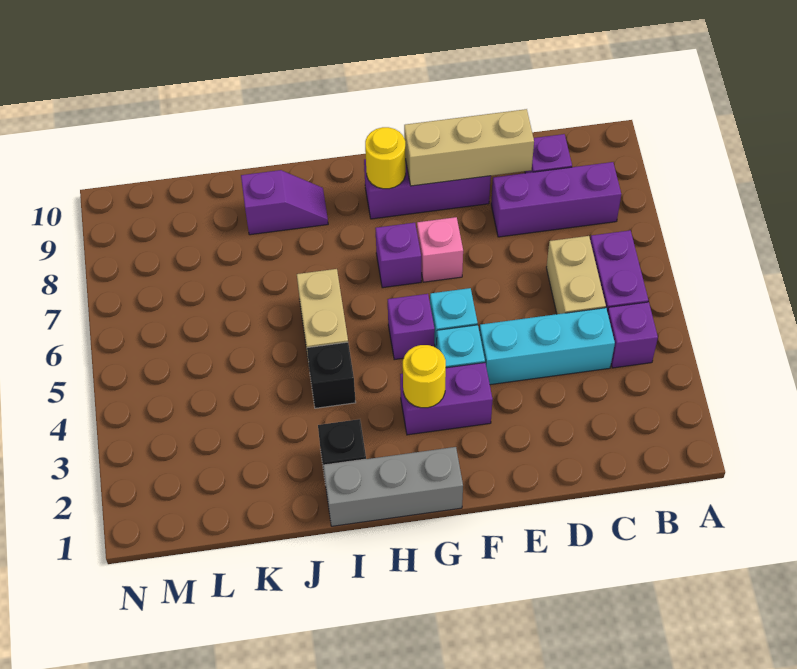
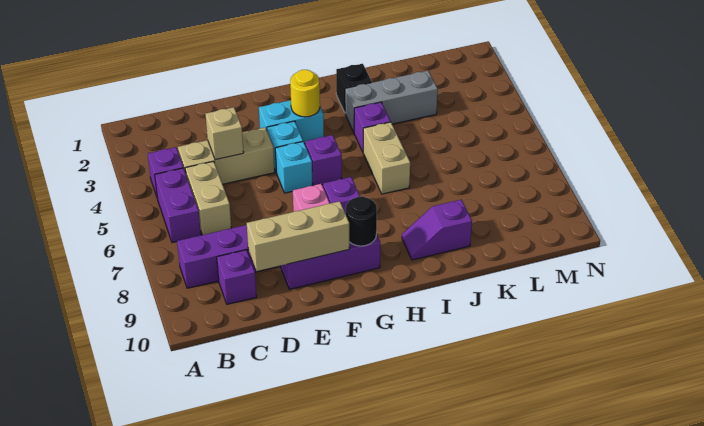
cyan 1x3 brick [480,308,615,385] -> tan 1x3 brick [178,128,275,184]
none -> tan 1x1 brick [206,107,244,160]
purple 1x2 brick [400,363,493,435] -> cyan 1x2 brick [259,100,324,144]
grey 1x3 brick [323,447,463,526] -> grey 1x3 brick moved to [345,71,438,132]
yellow 1x1 round brick [365,127,406,189] -> black 1x1 round brick [346,196,377,246]
black 1x1 brick [307,342,356,408] -> purple 1x1 brick [354,102,391,152]

